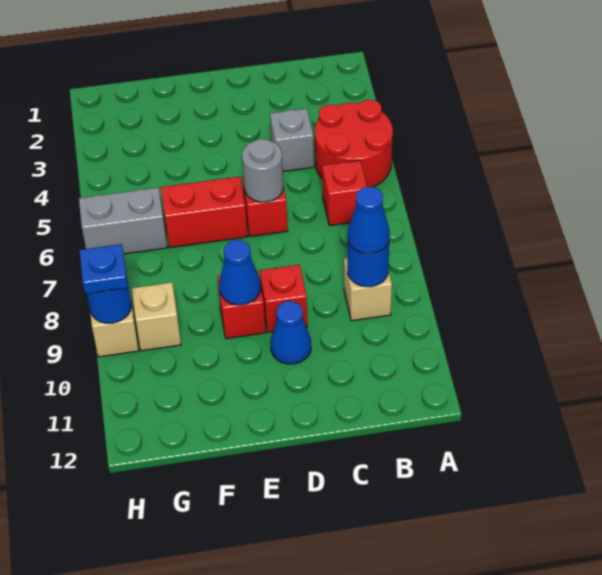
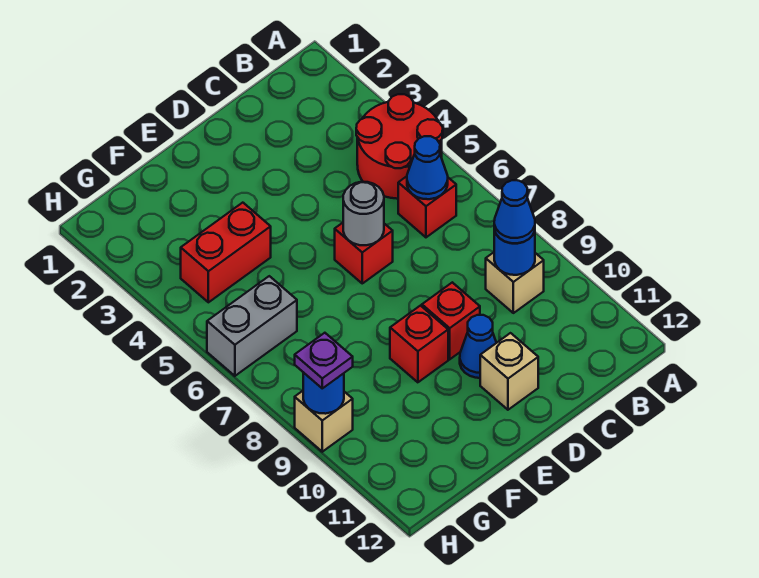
grey 1x1 brick [270,108,314,171] -> none
red 1x2 brick [161,177,248,248] -> red 1x2 brick moved to [181,203,271,302]
blue 1x1 cone [219,240,261,305] -> blue 1x1 cone moved to [407,136,448,199]
tan 1x1 brick [132,282,181,351] -> tan 1x1 brick moved to [480,333,538,410]
blue 1x1 plate [80,244,128,294] -> purple 1x1 plate [295,333,353,388]

